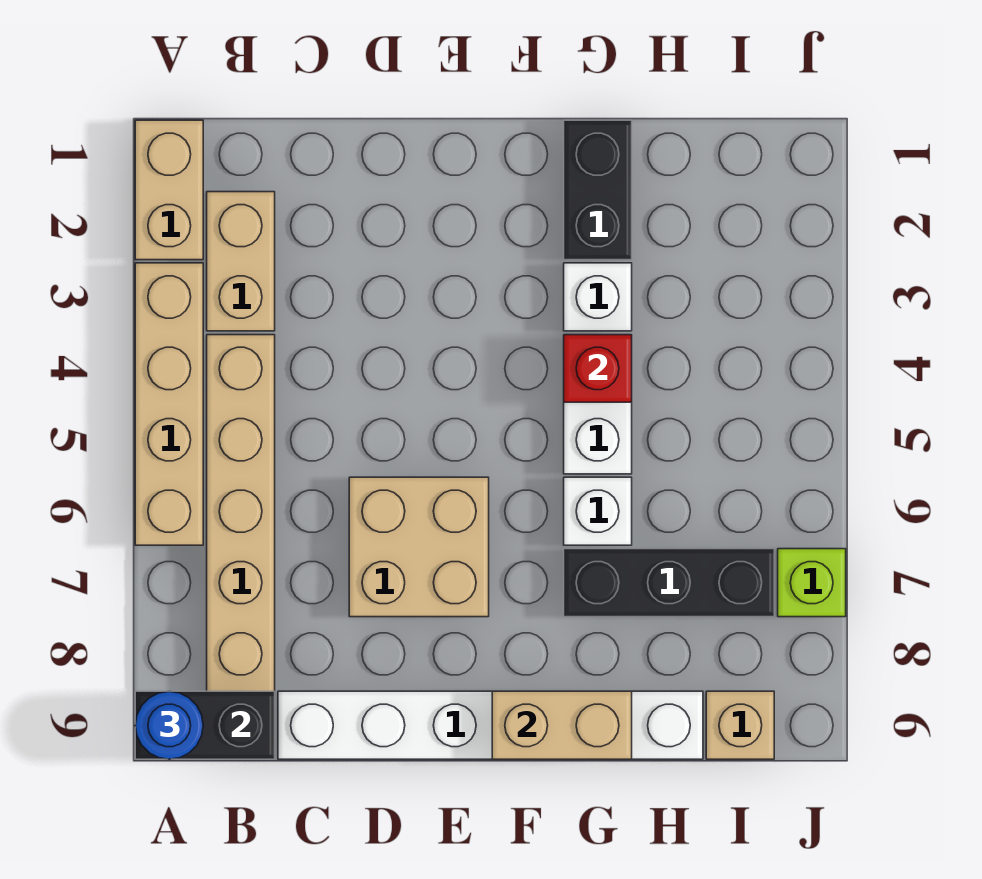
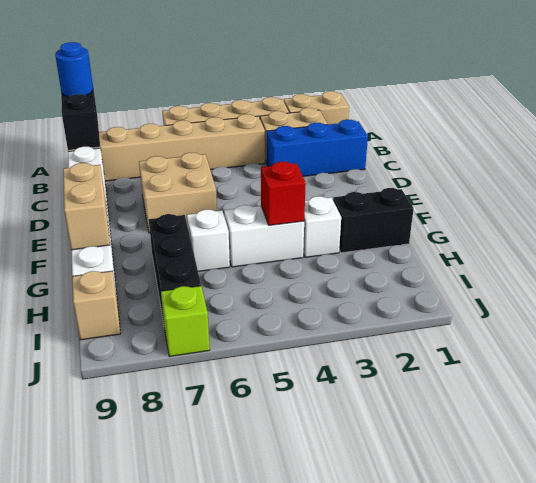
none -> blue 1x3 brick [267,119,368,176]

